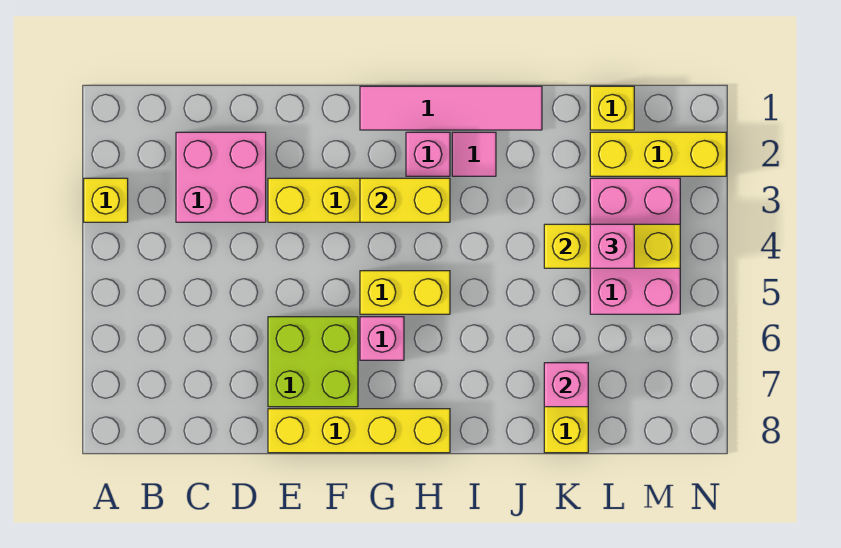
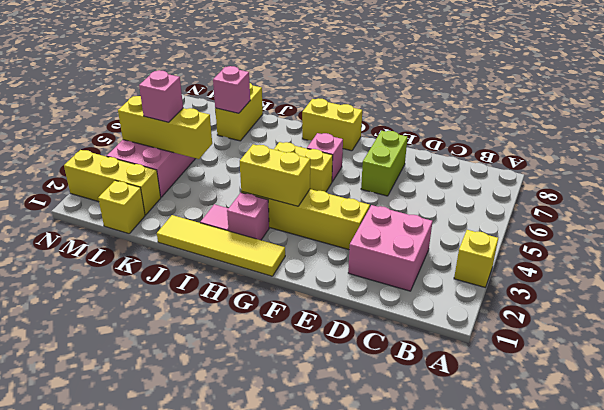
lime 2x2 brick [268,317,358,407] -> lime 1x2 brick [361,131,408,196]
yellow 1x4 brick [268,409,450,453] -> yellow 1x2 brick [302,98,362,151]
pink 1x4 tile [360,86,542,130] -> yellow 1x4 tile [157,215,285,276]

